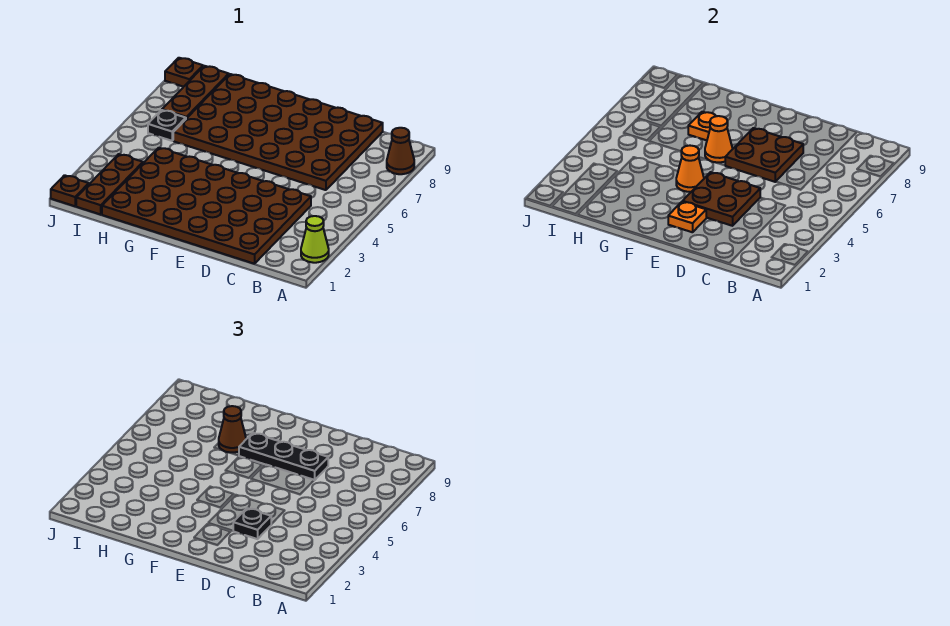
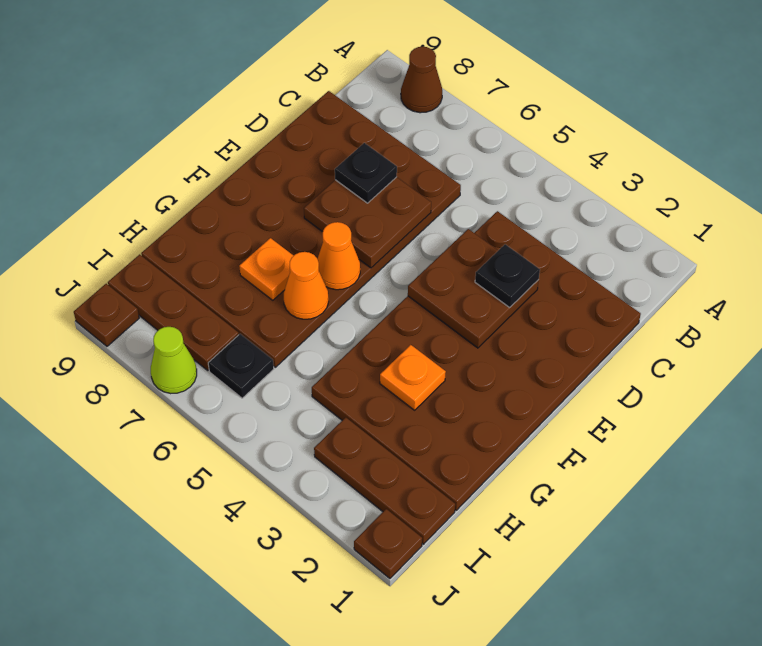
lime 1x1 cone [301,216,329,263] -> lime 1x1 cone moved to [151,327,197,394]
black 1x3 plate [239,433,328,480] -> black 1x1 plate [335,143,397,203]
orange 1x1 plate [668,202,706,232] -> orange 1x1 plate moved to [380,345,446,410]
orange 1x1 cone [676,146,704,192] -> orange 1x1 cone moved to [284,252,329,319]
brown 1x1 cone [219,406,246,452] -> none

